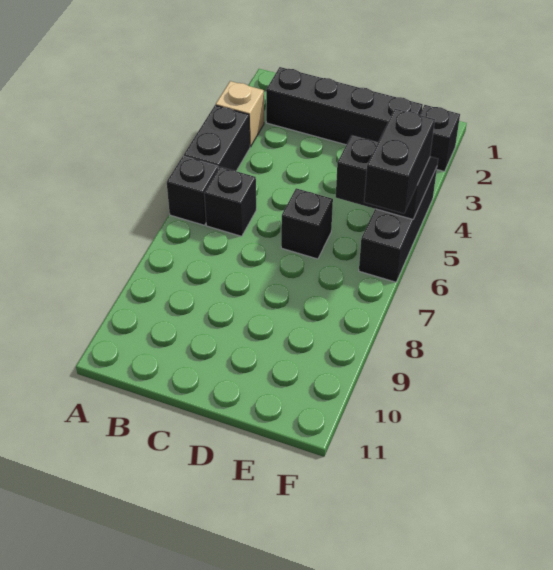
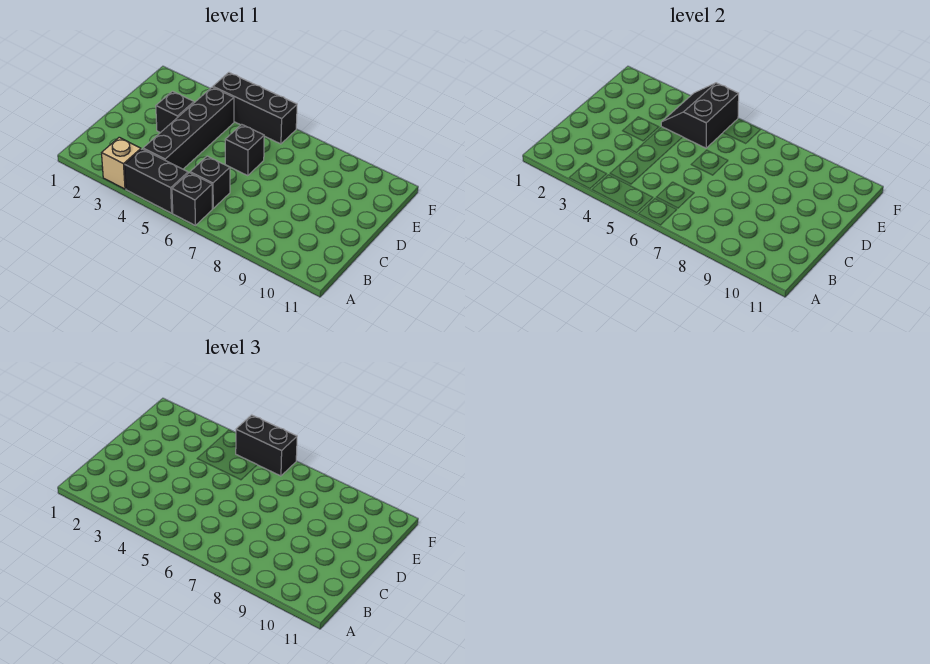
black 1x4 brick [266,67,423,145] -> black 1x4 brick moved to [143,87,234,169]
black 1x1 brick [420,105,460,171] -> black 1x1 brick moved to [156,91,194,133]

